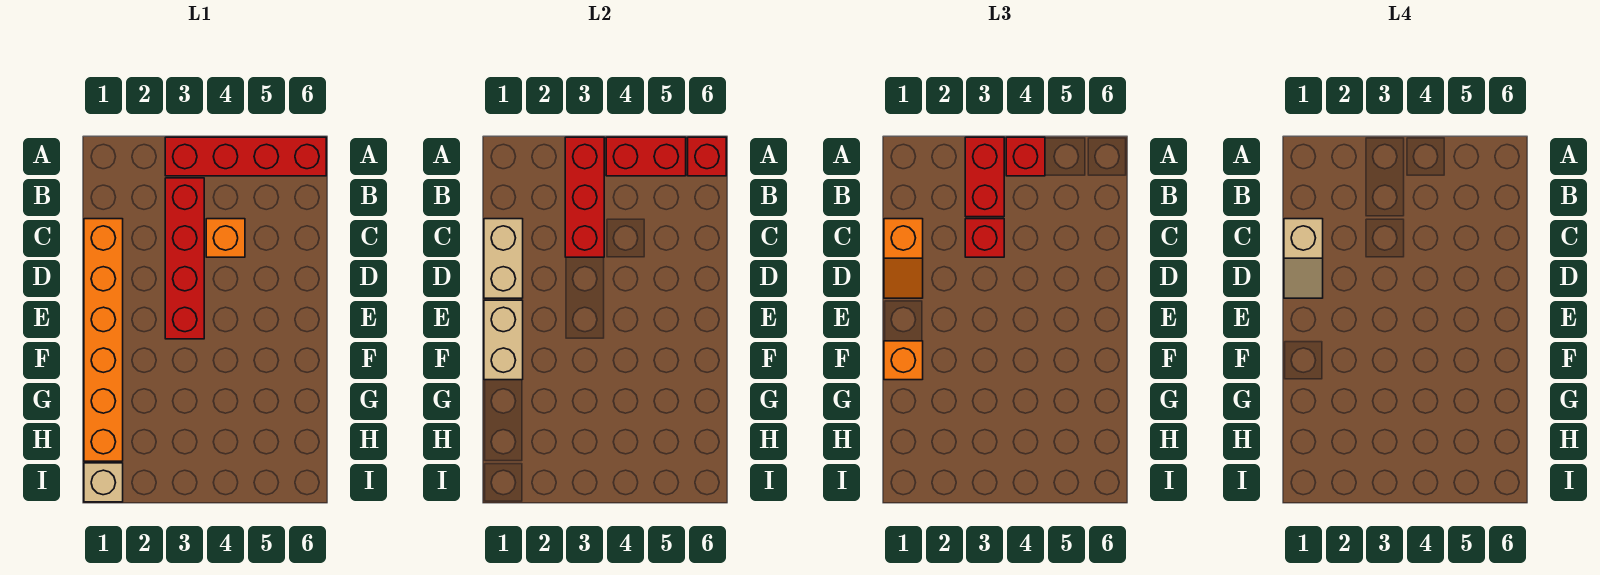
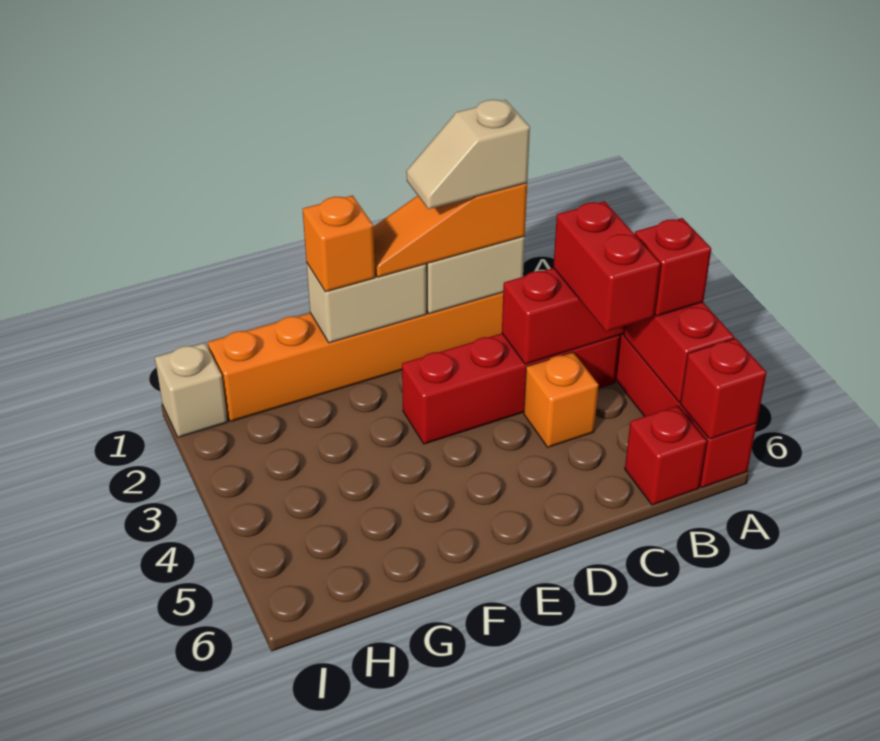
red 1x2 brick [965,137,1004,217] -> red 1x2 brick turned to [553,201,661,332]
orange 1x2 slope [884,219,923,298] -> orange 1x3 slope [373,183,527,277]
red 1x1 brick [965,219,1004,257] -> red 1x1 brick moved to [625,406,707,505]

